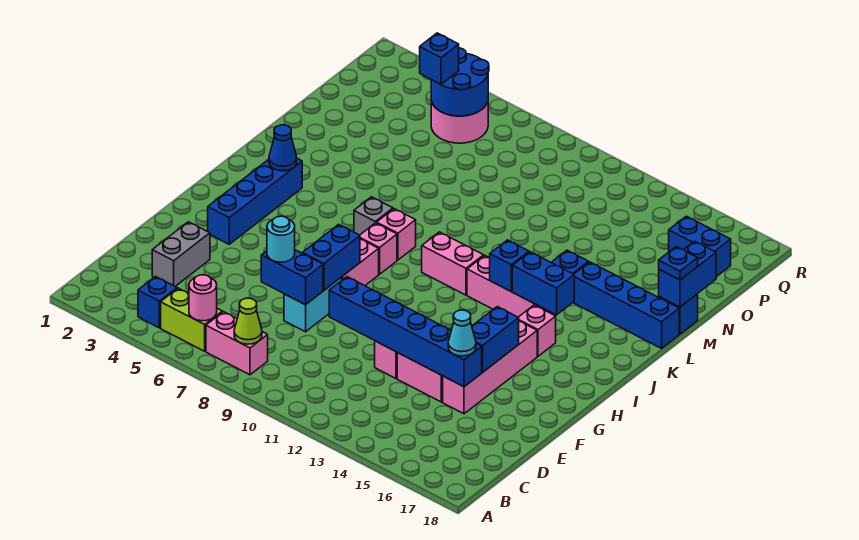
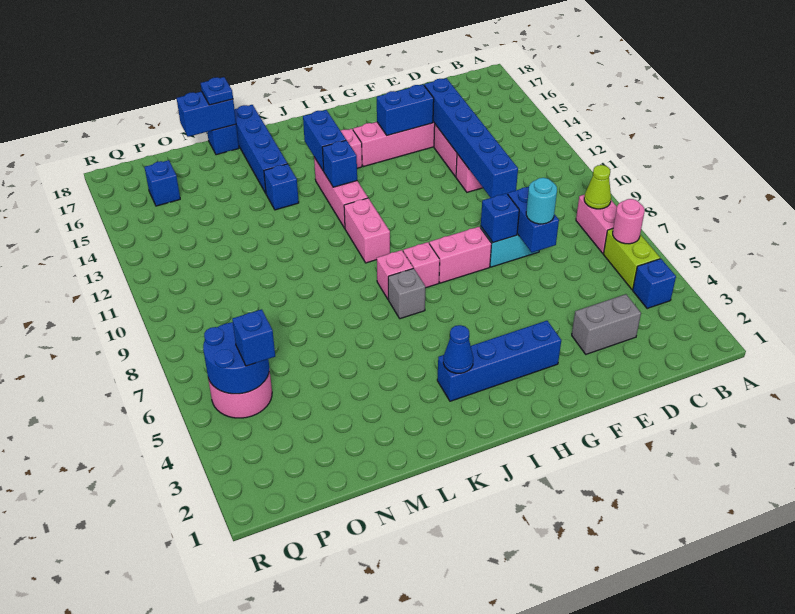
cyan 1x1 cone [448,310,476,356] -> none
blue 1x2 brick [302,224,360,290] -> blue 1x1 brick [481,193,519,243]
blue 1x2 brick [669,216,731,277] -> blue 1x1 brick [145,160,180,206]

